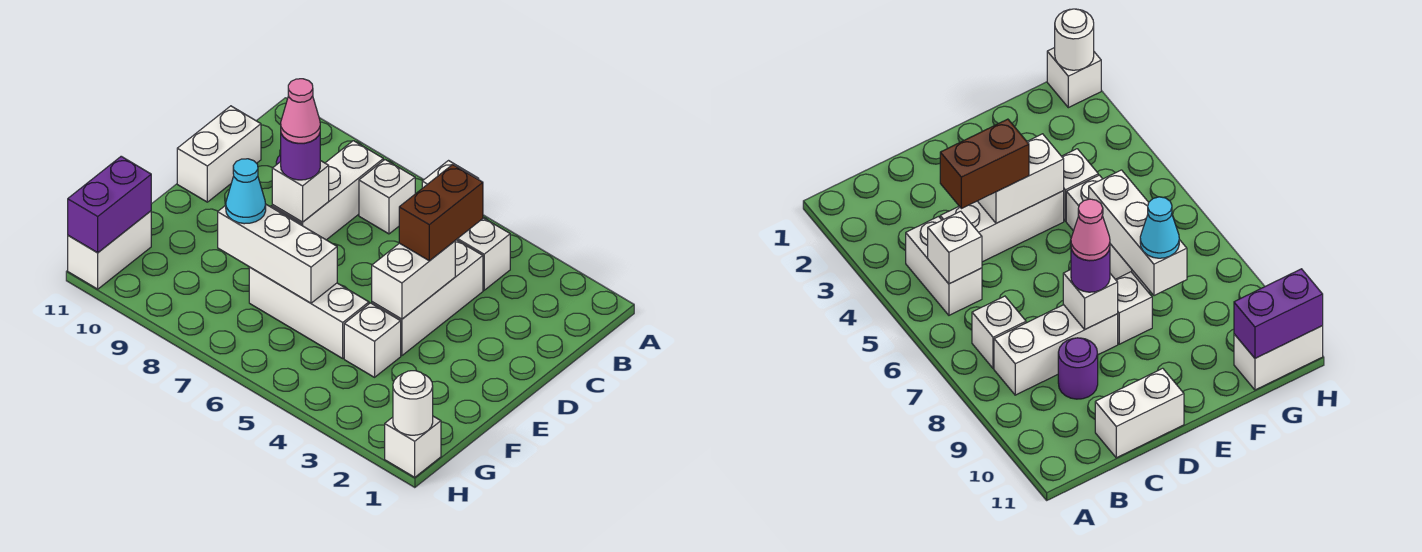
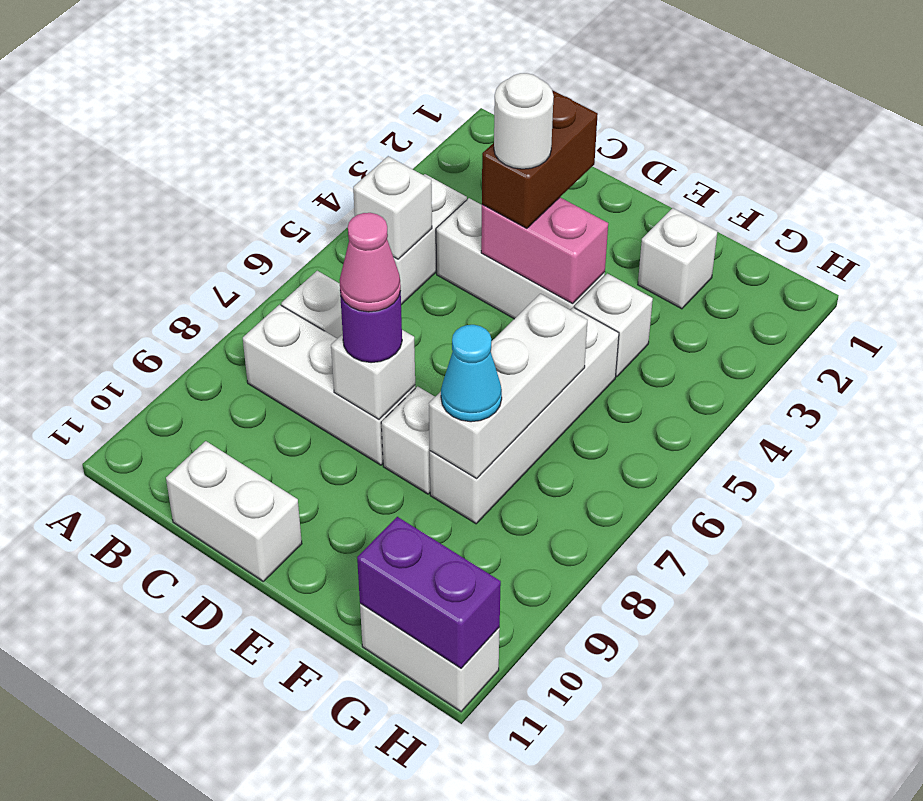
brown 1x2 brick [399,165,483,261] -> brown 1x2 brick turned to [482,90,598,228]
purple 1x1 round brick [1058,338,1098,399] -> none
white 1x2 brick [372,241,455,319] -> pink 1x2 brick [481,197,608,304]
white 1x3 brick [249,267,369,358] -> white 1x4 brick [430,307,619,524]
white 1x1 brick [385,416,441,477] -> white 1x1 brick moved to [638,208,717,309]
white 1x1 round brick [393,371,433,435] -> white 1x1 round brick moved to [494,73,554,169]

